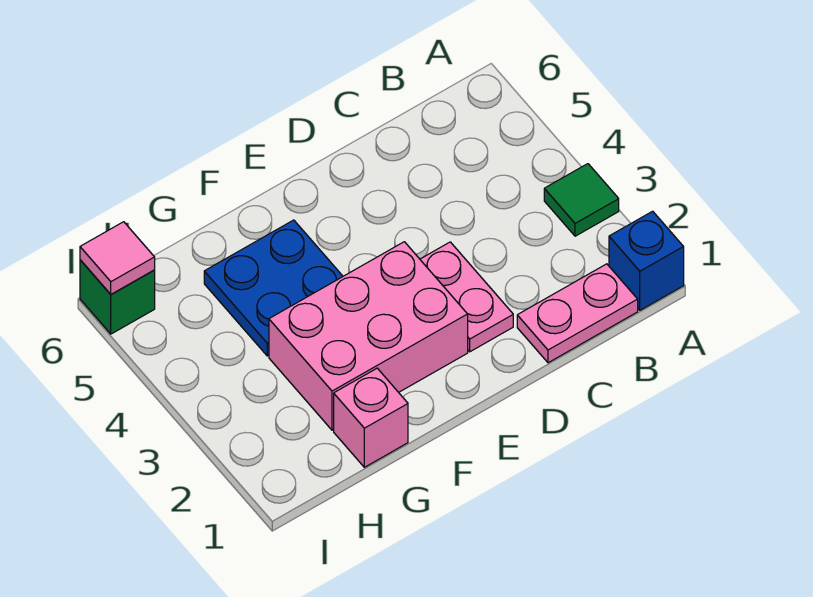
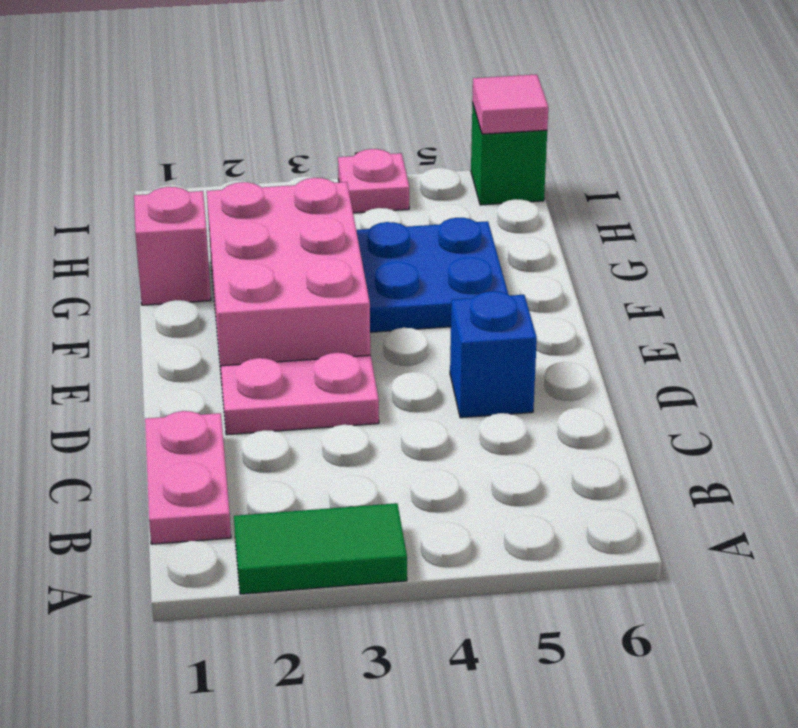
blue 1x1 brick [609,211,684,310] -> blue 1x1 brick moved to [450,291,537,418]
green 1x1 tile [544,164,619,236] -> green 1x2 tile [234,503,407,594]
none -> pink 1x1 plate [338,149,409,213]

